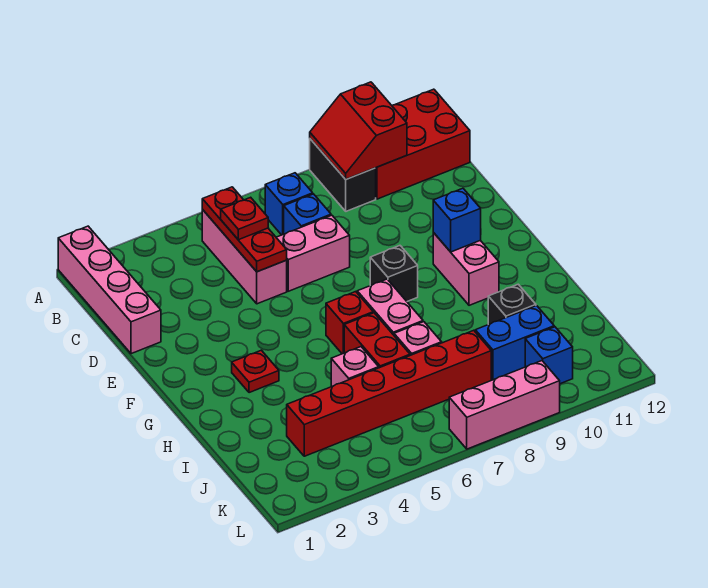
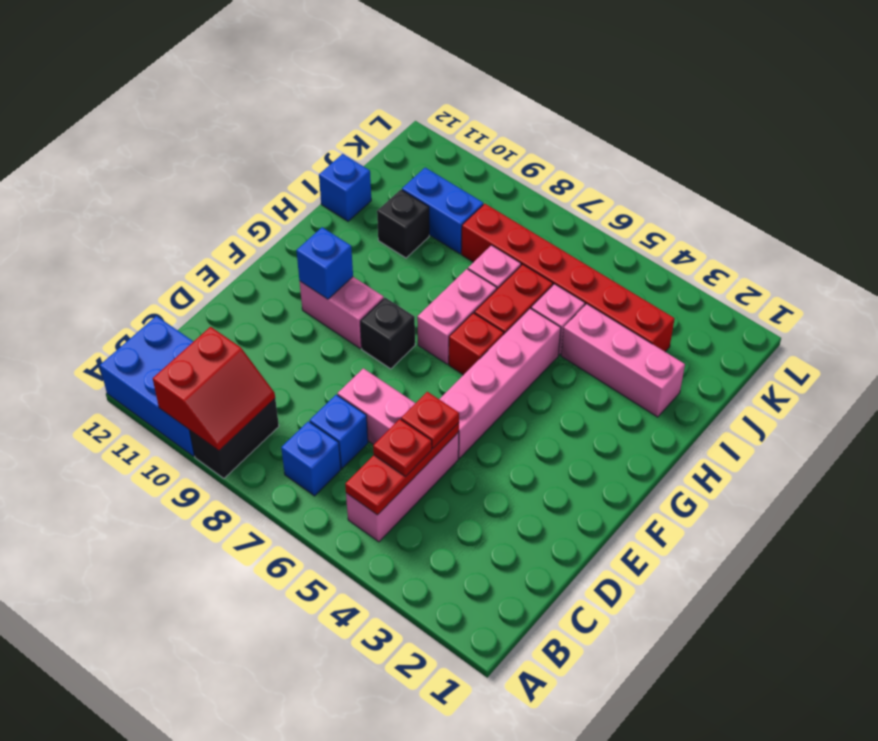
pink 1x4 brick [58,226,161,354] -> pink 1x4 brick moved to [439,308,561,458]
red 2x3 brick [376,89,470,199] -> blue 2x3 brick [100,316,195,456]
pink 1x2 brick [433,233,499,305] -> pink 1x2 brick turned to [300,277,384,348]
red 1x1 plate [232,350,279,393] -> red 1x1 plate moved to [401,392,459,448]
blue 1x1 brick [525,327,573,384] -> blue 1x1 brick moved to [319,154,371,221]
pink 1x3 brick [449,361,560,449] -> pink 1x3 brick moved to [561,304,685,417]

